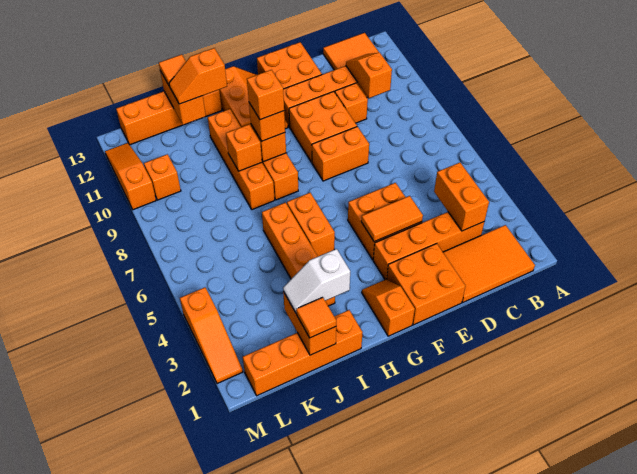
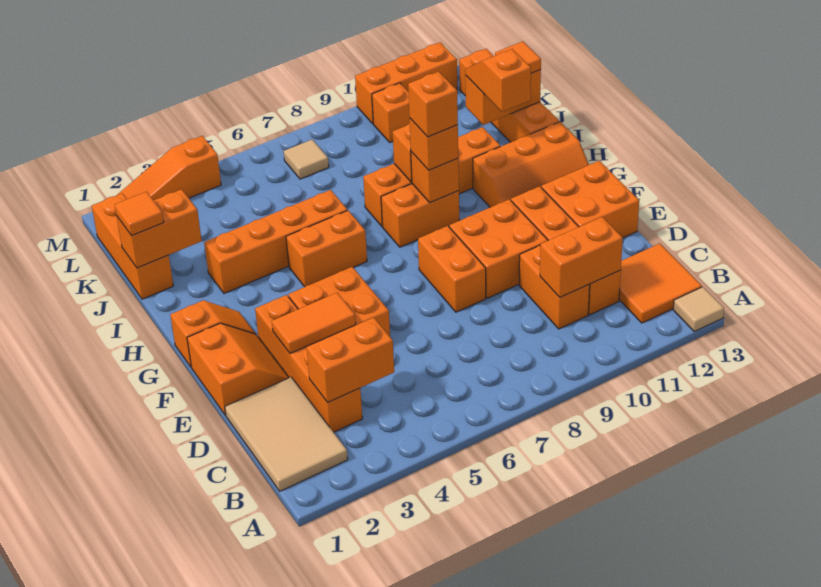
none -> tan 1x1 tile [673,287,724,331]
orange 2x3 tile [443,225,535,302] -> tan 2x3 tile [225,377,348,491]
orange 1x2 slope [346,53,392,98] -> orange 1x2 brick [540,217,623,297]
orange 1x1 brick [335,83,368,123] -> orange 1x2 brick [519,245,590,329]
orange 2x2 brick [387,244,465,325] -> orange 2x2 slope [187,323,289,415]
orange 1x2 tile [361,196,423,242] -> orange 1x2 tile turned to [272,293,356,353]
orange 1x4 brick [243,310,363,396] -> orange 1x3 brick [92,193,173,299]
white 1x2 slope [283,249,350,313] -> none
none -> tan 1x1 tile [284,140,329,179]
orange 1x3 slope [105,143,156,210] -> orange 1x3 brick [355,42,457,124]

